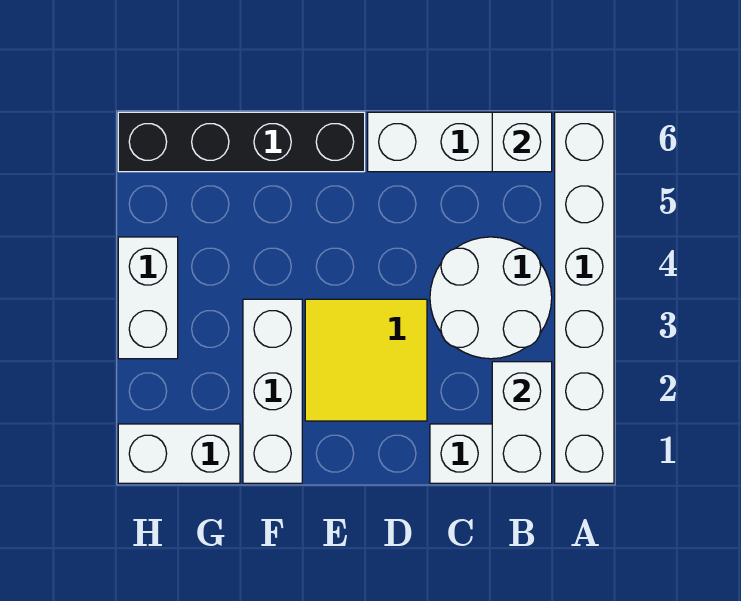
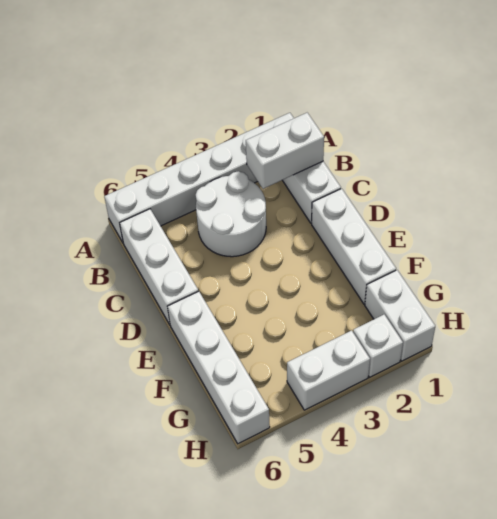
white 1x1 brick [492,112,552,172] -> white 1x1 brick moved to [353,315,403,377]
yellow 2x2 tile [305,299,427,421] -> none
black 1x4 brick [118,112,365,172] -> white 1x4 brick [167,291,270,444]
white 1x3 brick [243,299,302,483] -> white 1x3 brick turned to [312,189,396,304]

